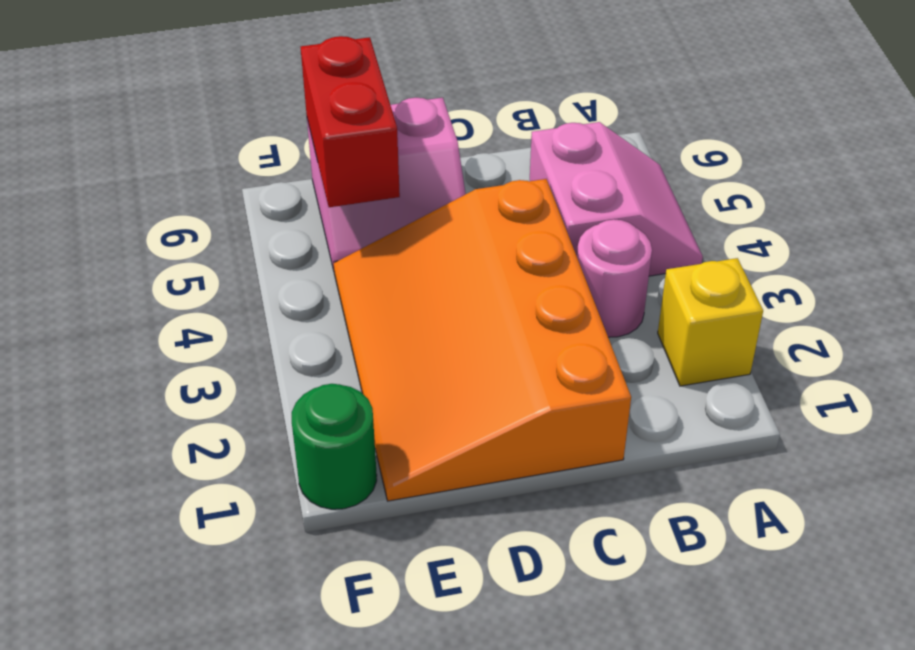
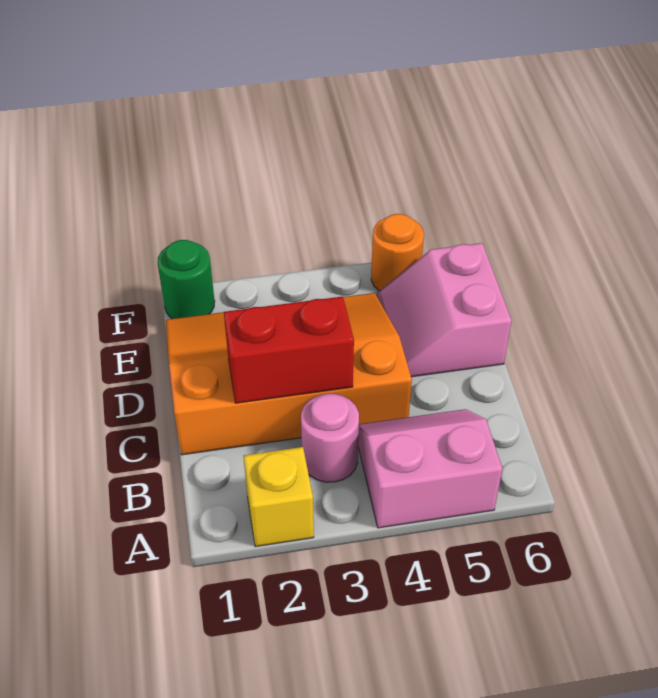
pink 2x2 slope [530,122,703,276] -> pink 2x2 slope turned to [358,409,502,528]
red 1x2 brick [301,36,400,207] -> red 1x2 brick moved to [224,297,354,403]
none -> orange 1x1 round brick [371,214,424,291]

